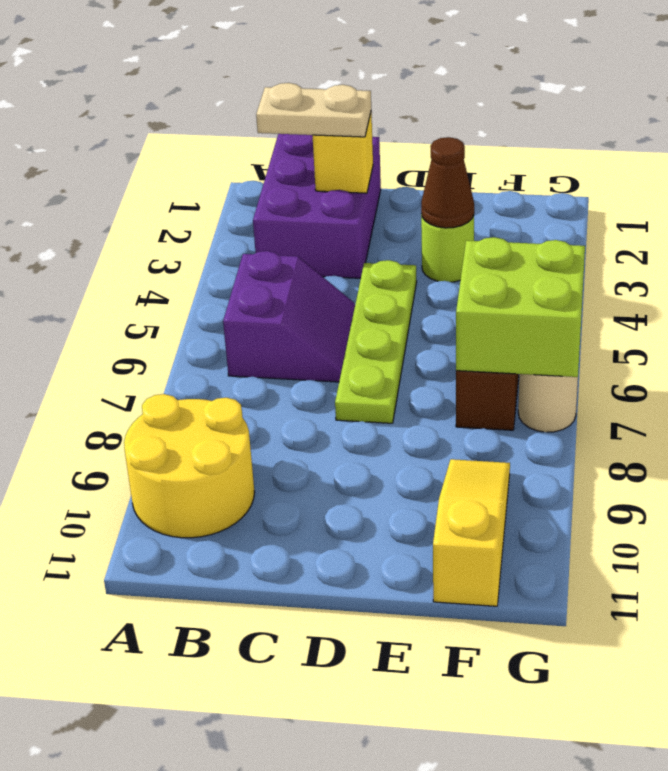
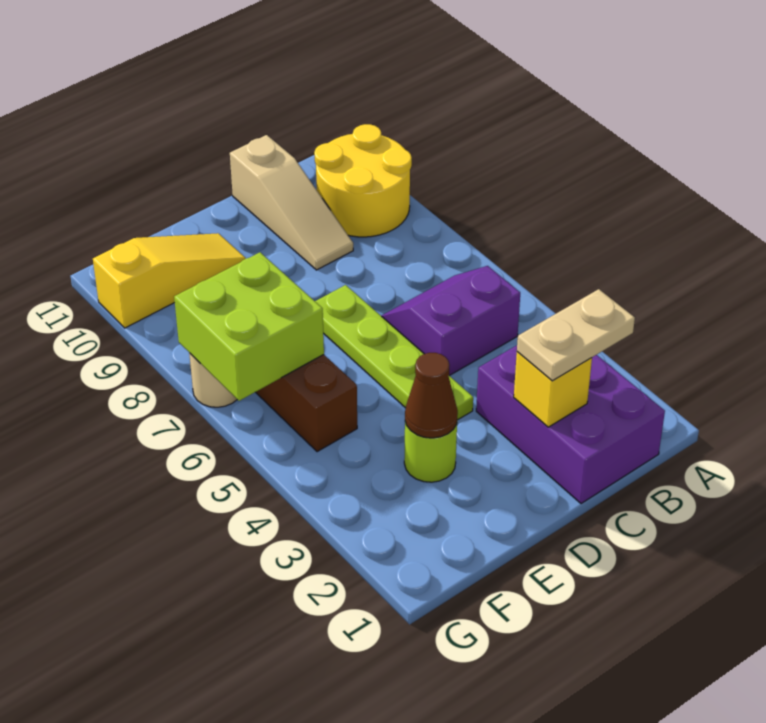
purple 2x2 slope [223,251,355,382] -> purple 2x2 slope turned to [382,266,520,376]
none -> tan 1x3 slope [230,135,353,270]
yellow 1x3 slope [433,459,510,606] -> yellow 1x3 slope turned to [93,233,246,328]

